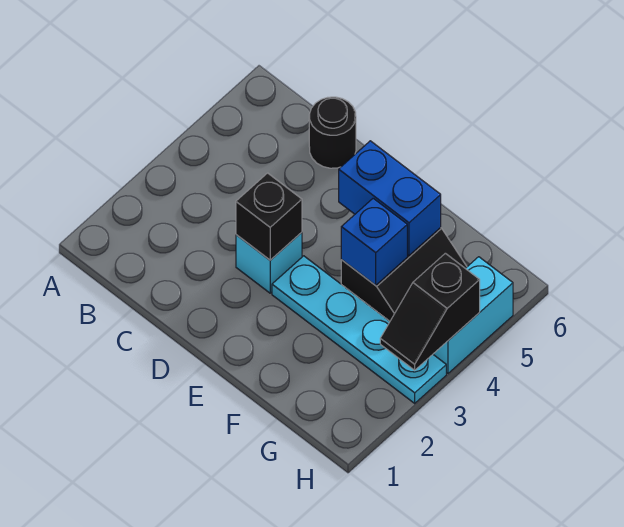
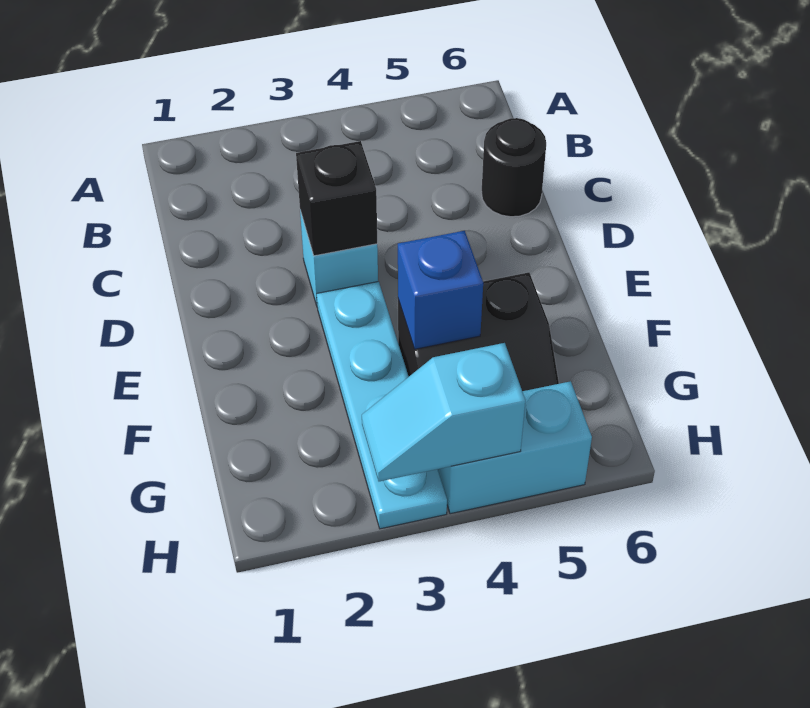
blue 1x2 brick [339,141,441,255] -> none
black 1x2 slope [380,253,480,370] -> cyan 1x2 slope [362,343,525,481]

